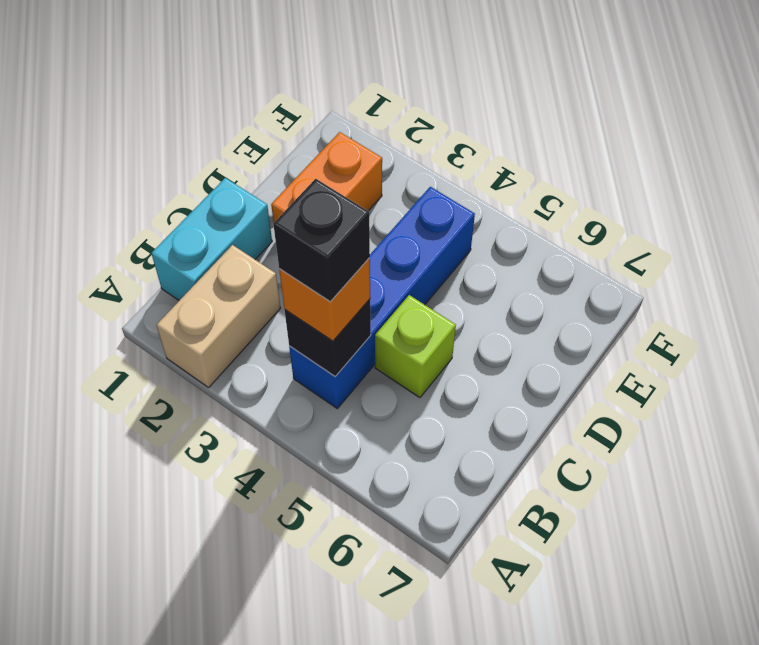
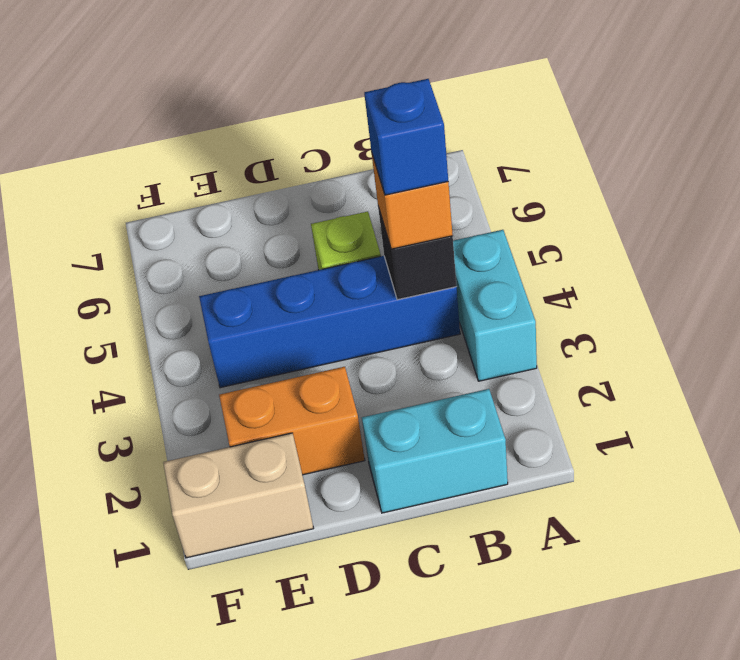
tan 1x2 brick [156,245,280,388] -> tan 1x2 brick moved to [163,433,314,558]
none -> cyan 1x2 brick [453,230,537,381]
black 1x1 brick [273,179,370,302] -> blue 1x1 brick [364,79,448,195]

